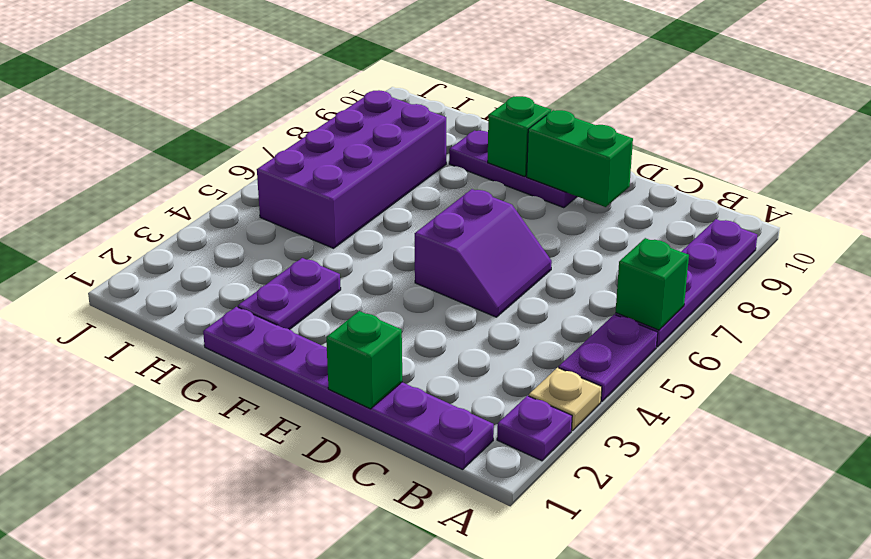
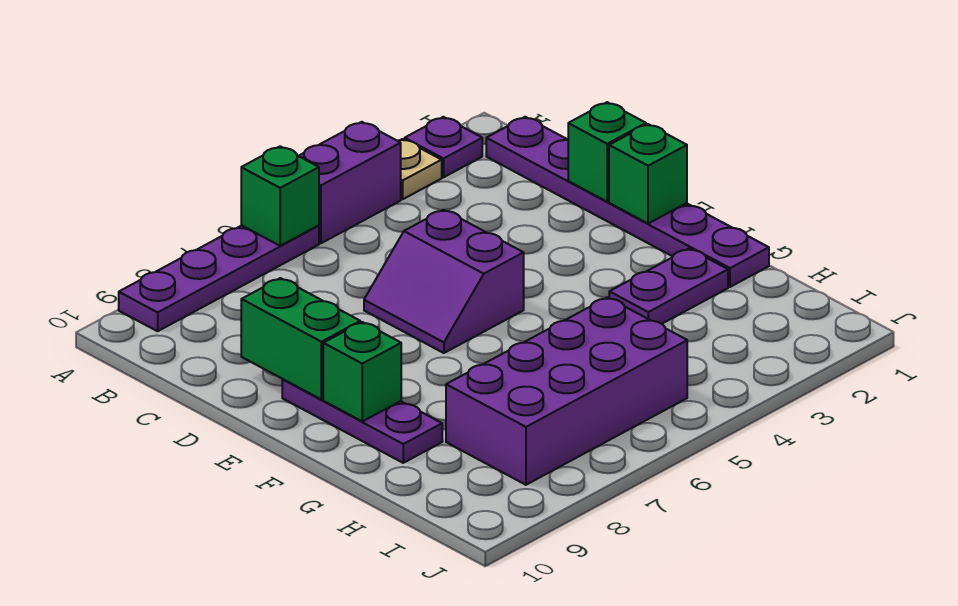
purple 1x2 plate [559,314,658,402] -> purple 1x2 brick [299,122,401,243]
purple 2x2 slope [415,189,552,317] -> purple 2x2 slope turned to [364,210,524,353]
none -> green 1x1 brick [609,124,687,224]

